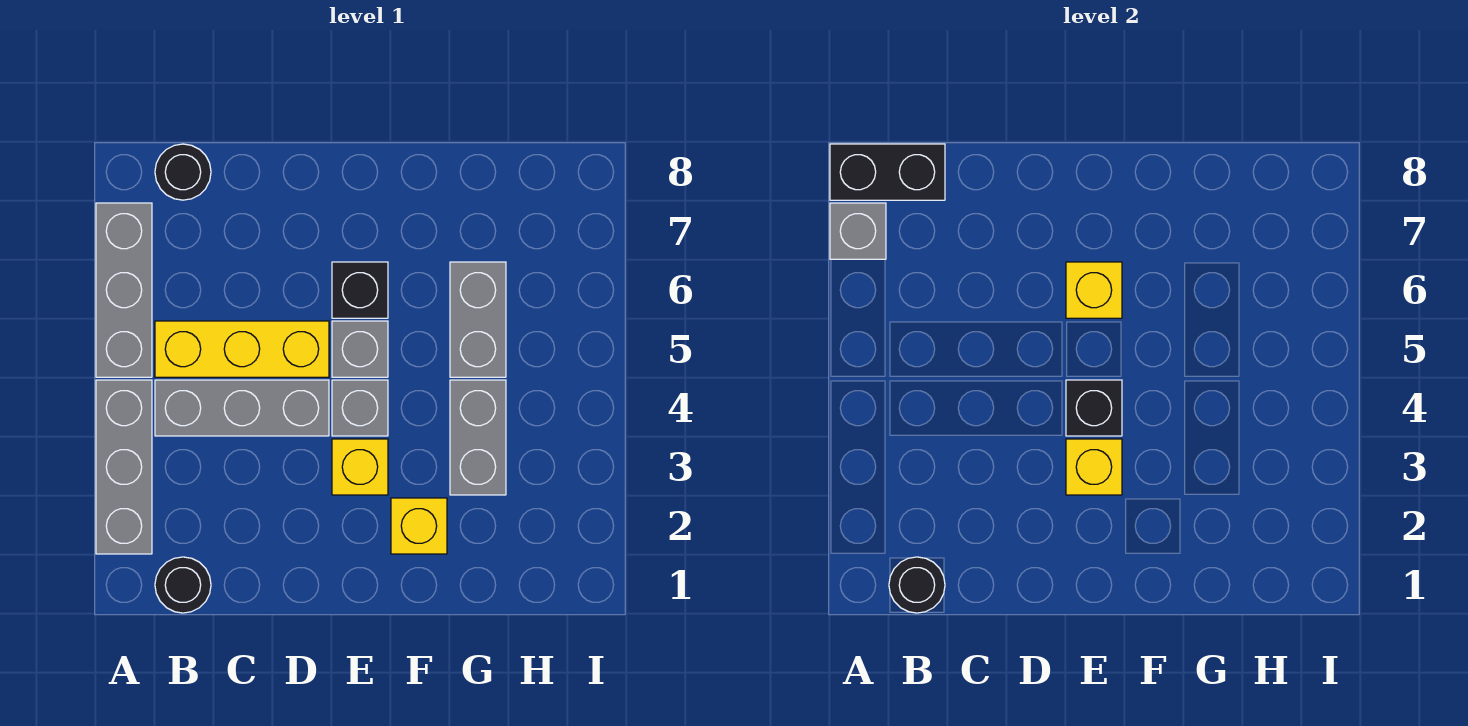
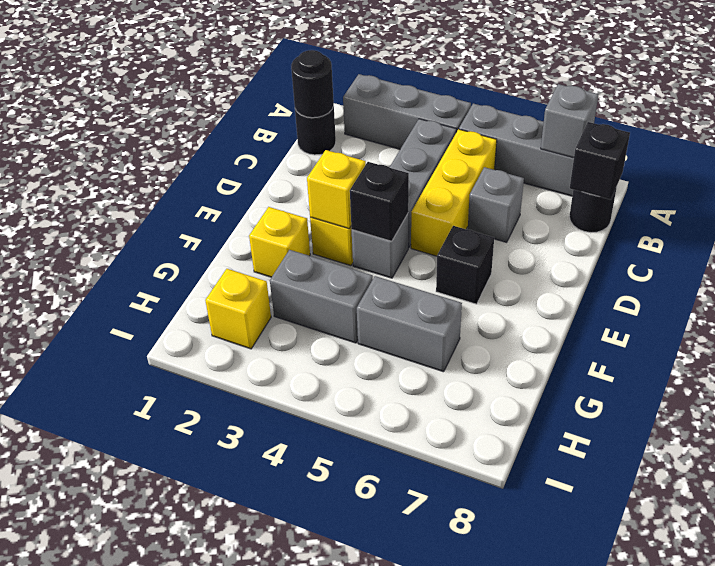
black 1x2 brick [830,144,945,200] -> black 1x1 brick [570,122,630,200]
grey 1x1 brick [332,321,388,377] -> grey 1x1 brick moved to [468,167,524,242]
yellow 1x1 brick [1066,262,1122,318] -> yellow 1x1 brick moved to [205,269,271,349]

